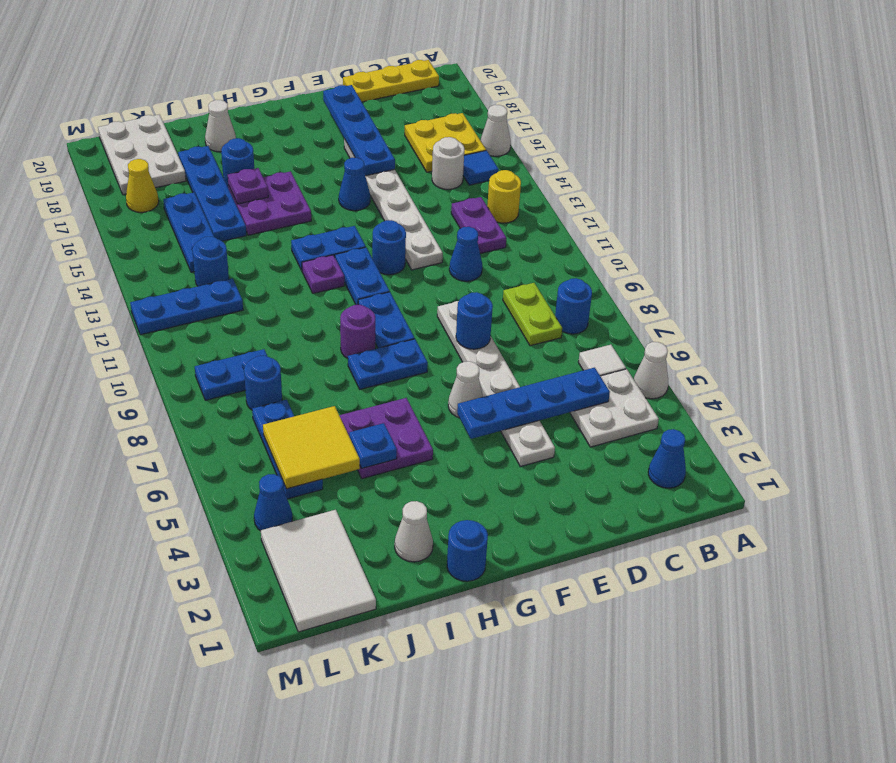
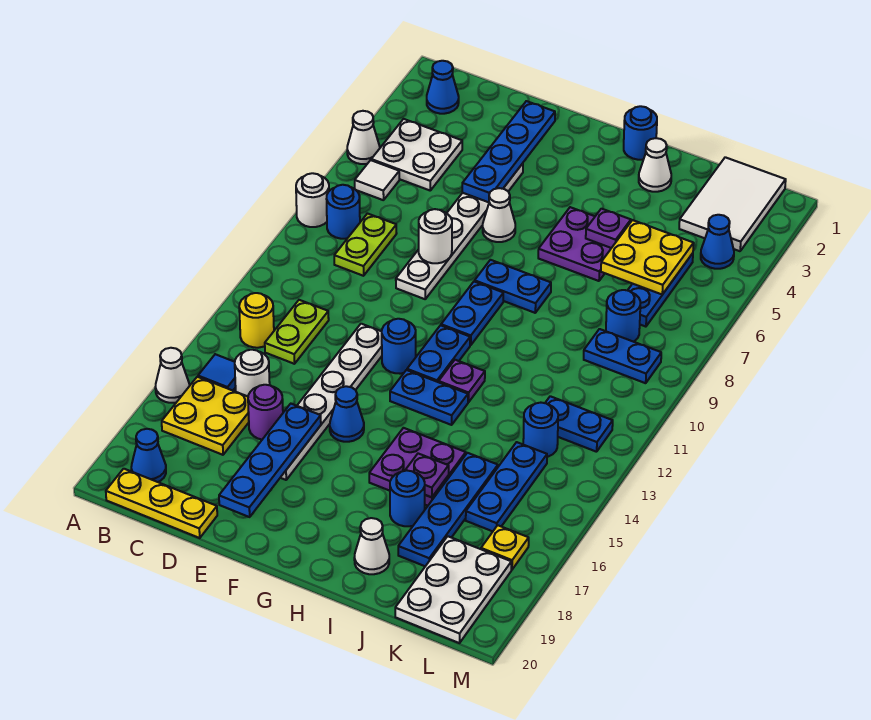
none -> white 1x1 round brick [296,173,329,227]
blue 1x4 plate [457,368,610,439] -> blue 1x4 plate turned to [462,101,555,202]
purple 1x2 plate [451,197,506,254] -> lime 1x2 plate [265,300,329,364]
blue 1x1 cone [449,227,482,281] -> blue 1x1 cone moved to [131,429,166,482]
blue 1x1 round brick [456,292,493,349] -> white 1x1 round brick [419,209,452,263]
purple 1x1 round brick [340,305,375,359] -> purple 1x1 round brick moved to [248,385,283,439]
blue 1x1 plate [349,423,397,468] -> purple 1x1 plate [586,209,631,248]
yellow 2x2 tile [263,406,360,489] -> yellow 2x2 plate [601,220,694,294]
blue 1x3 plate [130,278,243,335] -> blue 1x2 plate [545,396,613,452]
yellow 1x1 cone [126,159,159,212] -> yellow 1x1 plate [481,525,529,570]

